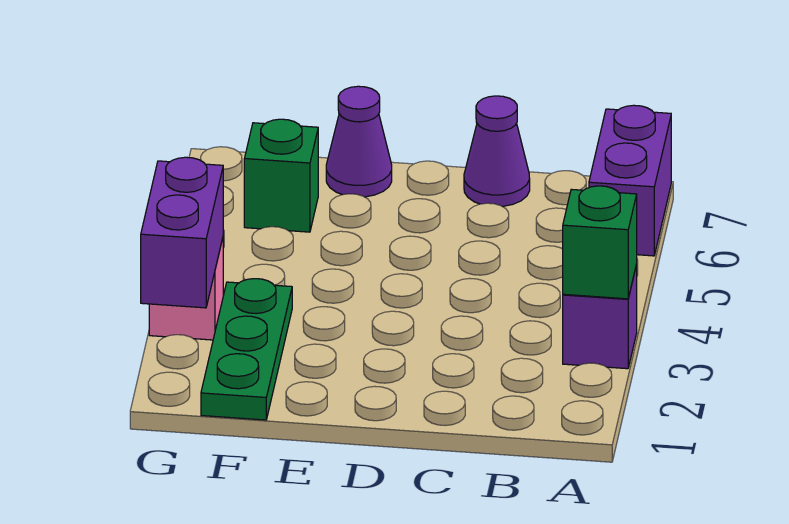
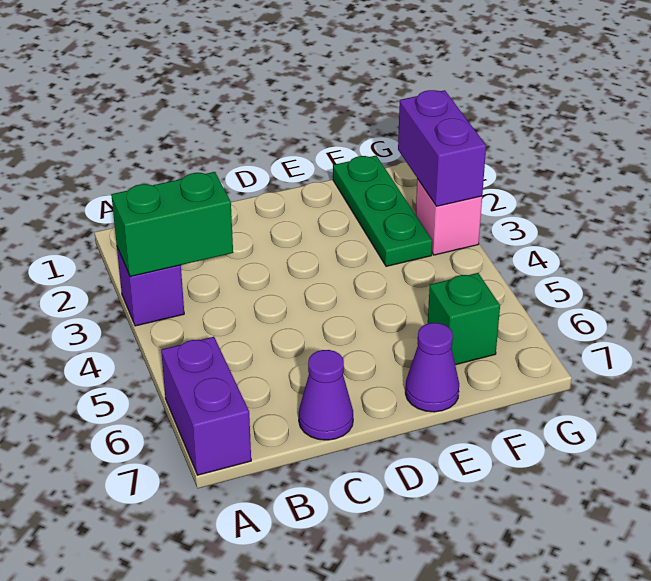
green 1x1 brick [563,186,637,299] -> green 1x2 brick [111,172,233,277]

